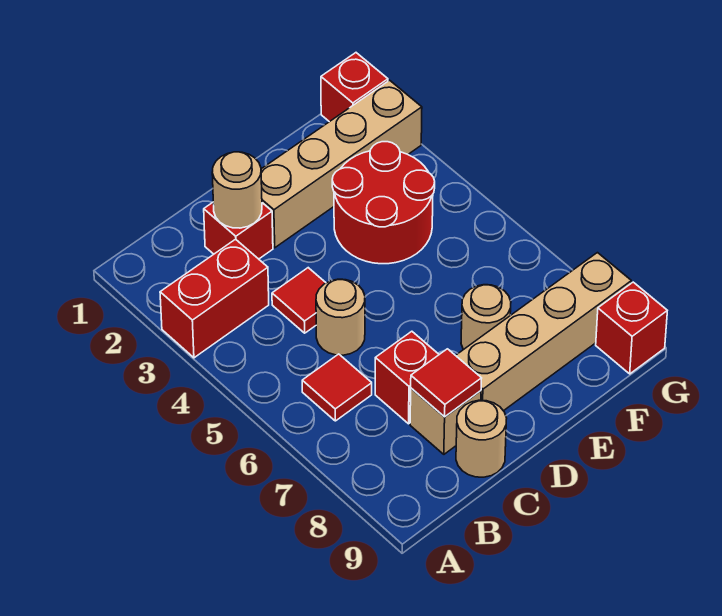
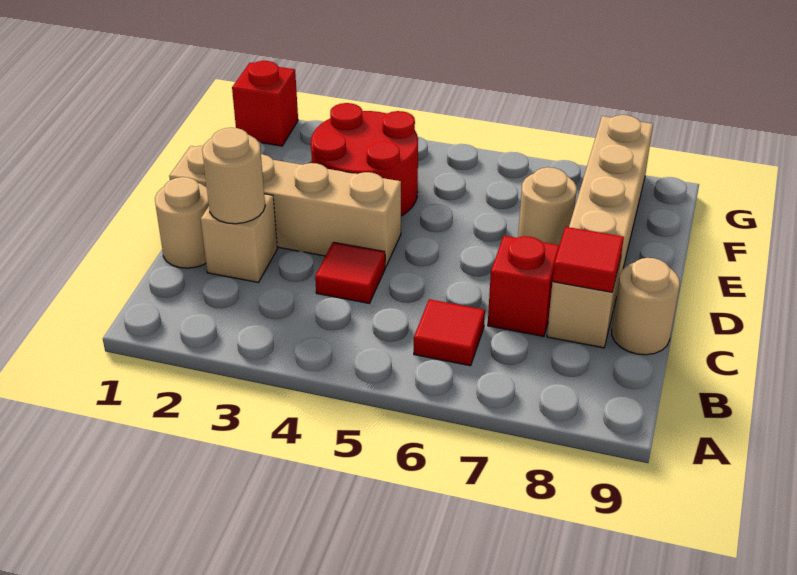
red 1x2 brick [160,239,269,358] -> none
red 1x1 brick [204,202,273,259] -> tan 1x1 brick [201,194,277,283]
tan 1x1 round brick [316,279,365,355] -> tan 1x1 round brick moved to [155,177,209,268]
tan 1x4 brick [261,80,422,248] -> tan 1x4 brick turned to [169,145,401,267]
red 1x1 brick [596,282,667,374] -> none

